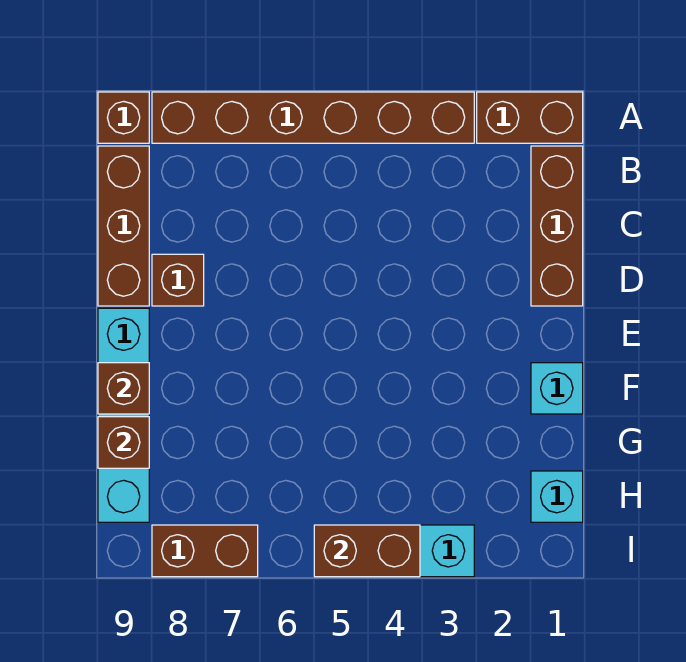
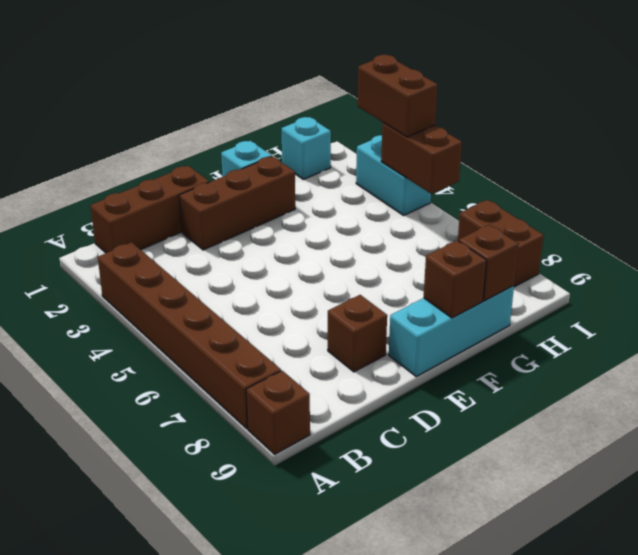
brown 1x2 brick [477,92,583,143] -> brown 1x2 brick moved to [358,55,437,137]
brown 1x3 brick [98,146,149,306] -> brown 1x3 brick moved to [179,156,295,250]
cyan 1x4 brick [98,308,149,522] -> cyan 1x3 brick [389,286,514,377]

